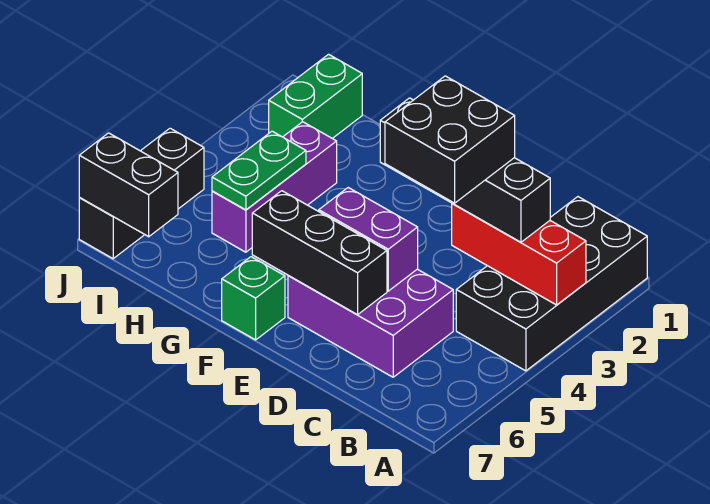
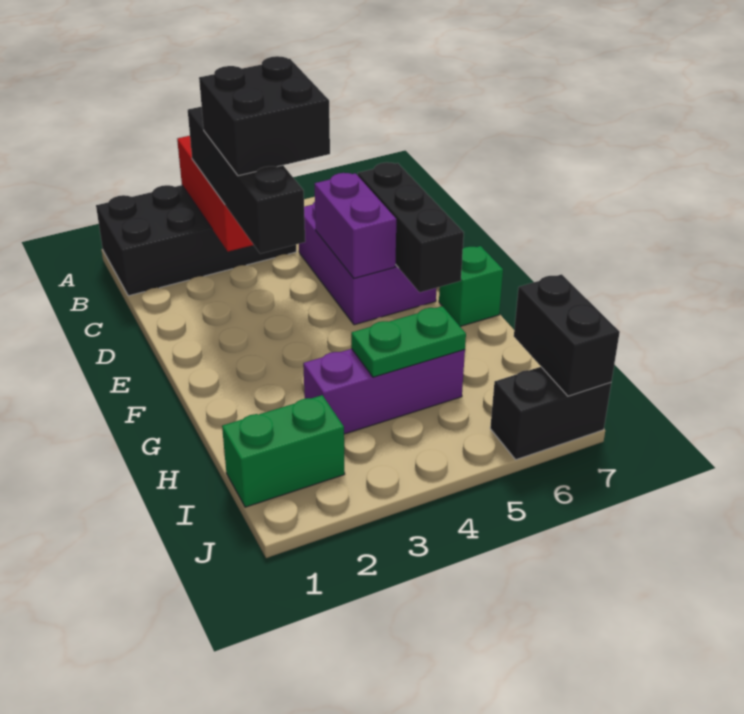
black 1x3 brick [79,128,204,259] -> black 1x2 brick [490,367,611,460]

